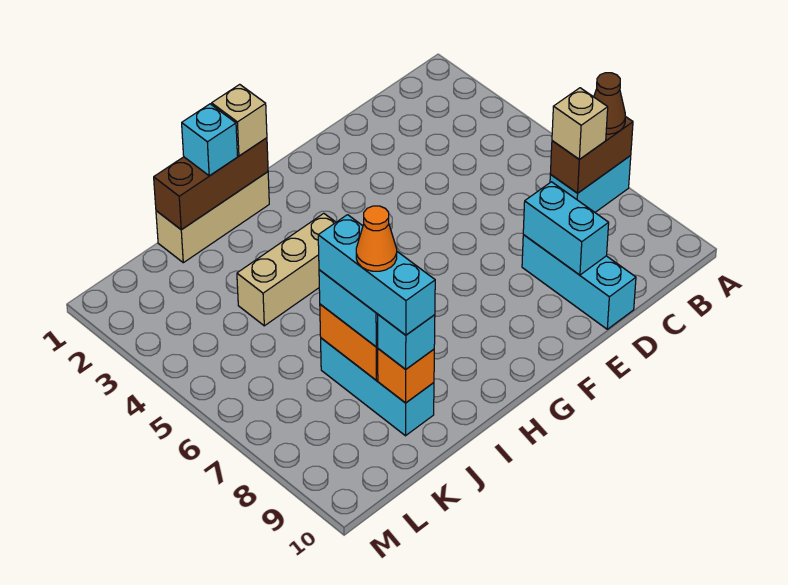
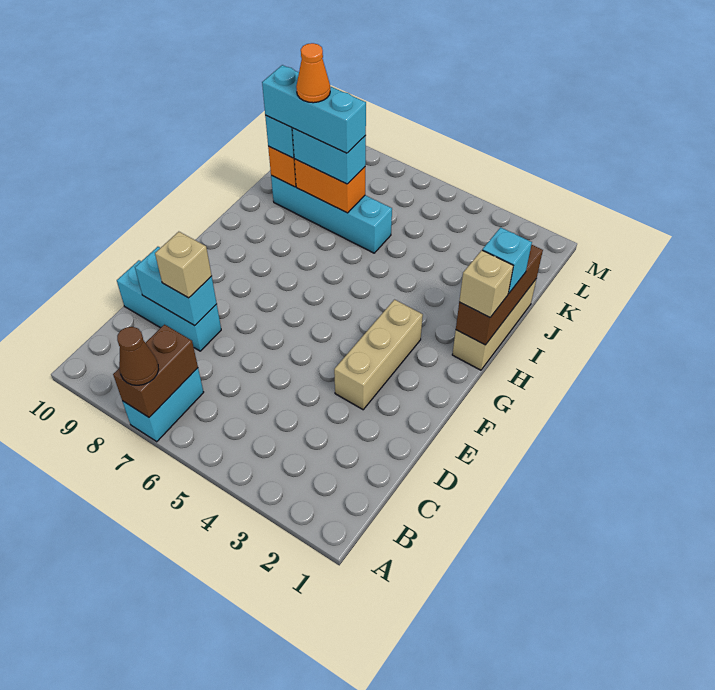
tan 1x1 brick [552,88,608,159] -> tan 1x1 brick moved to [155,232,212,298]
tan 1x3 brick [237,213,336,326] -> tan 1x3 brick moved to [334,300,423,410]
cyan 1x3 brick [321,338,434,436] -> cyan 1x4 brick [271,175,392,253]

